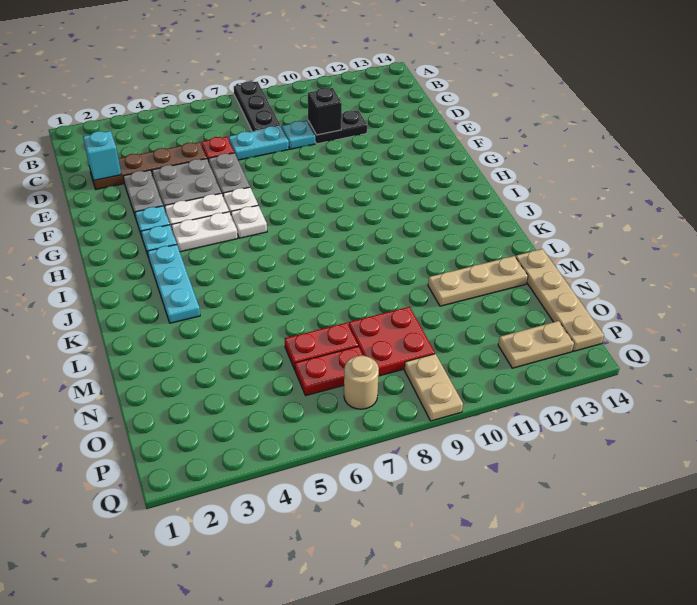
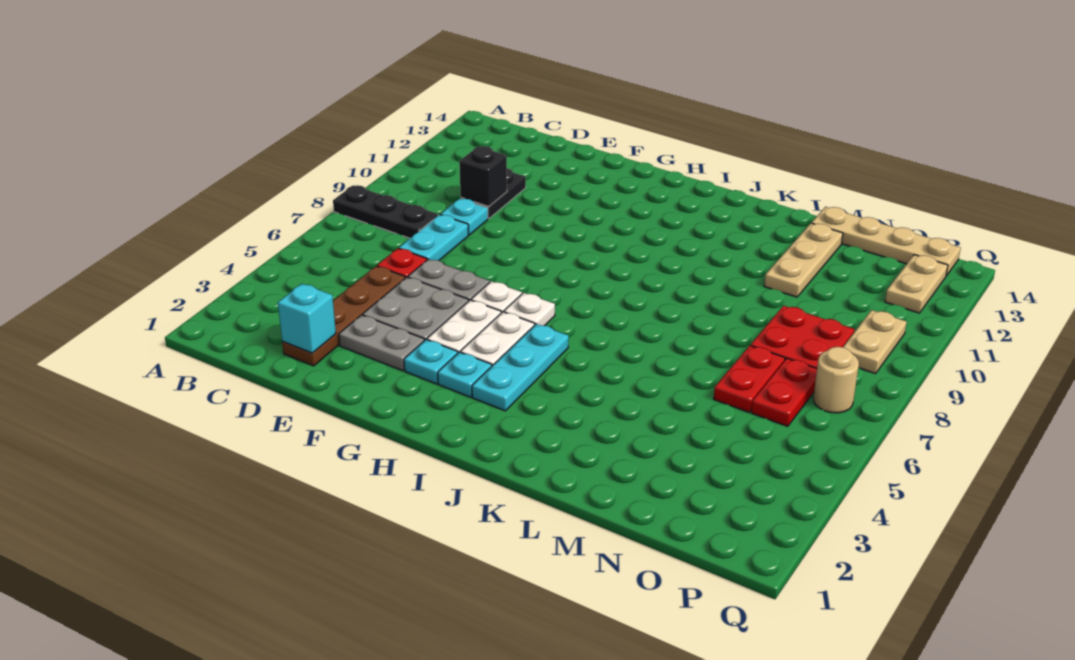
cyan 1x3 plate [148,244,200,323] -> cyan 1x3 plate turned to [472,324,569,411]
tan 1x2 plate [404,354,463,421] -> tan 1x2 plate turned to [843,310,907,374]

